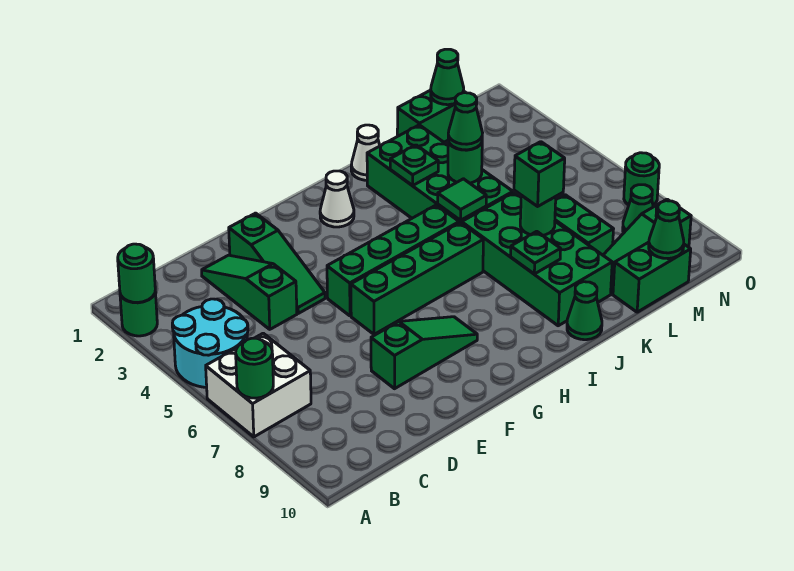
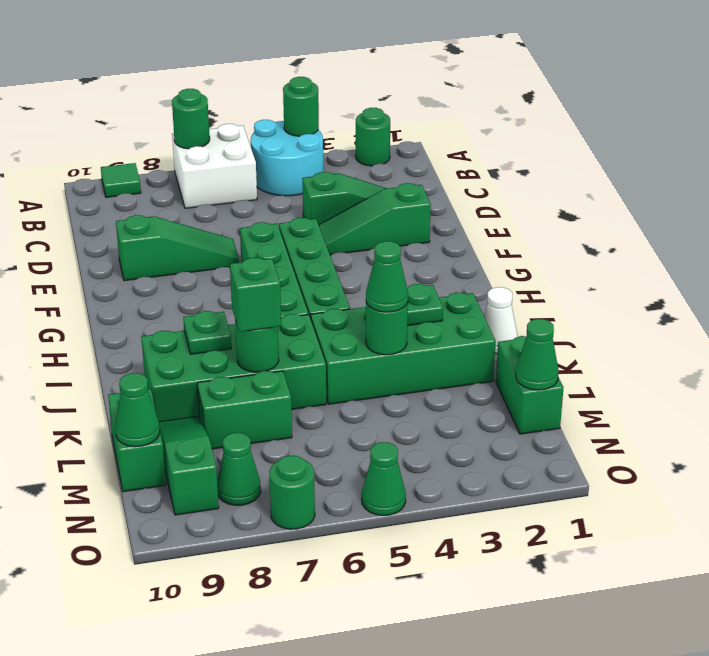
green 1x1 round brick [118,244,155,303] -> green 1x1 round brick moved to [283,77,319,136]
green 1x3 slope [371,317,477,389] -> green 1x3 slope turned to [116,215,239,281]
white 1x1 cone [320,171,354,227] -> none
green 1x1 tile [438,179,486,220] -> green 1x1 tile moved to [101,163,141,197]
green 1x1 cone [567,282,602,340] -> green 1x1 cone moved to [362,442,406,515]

